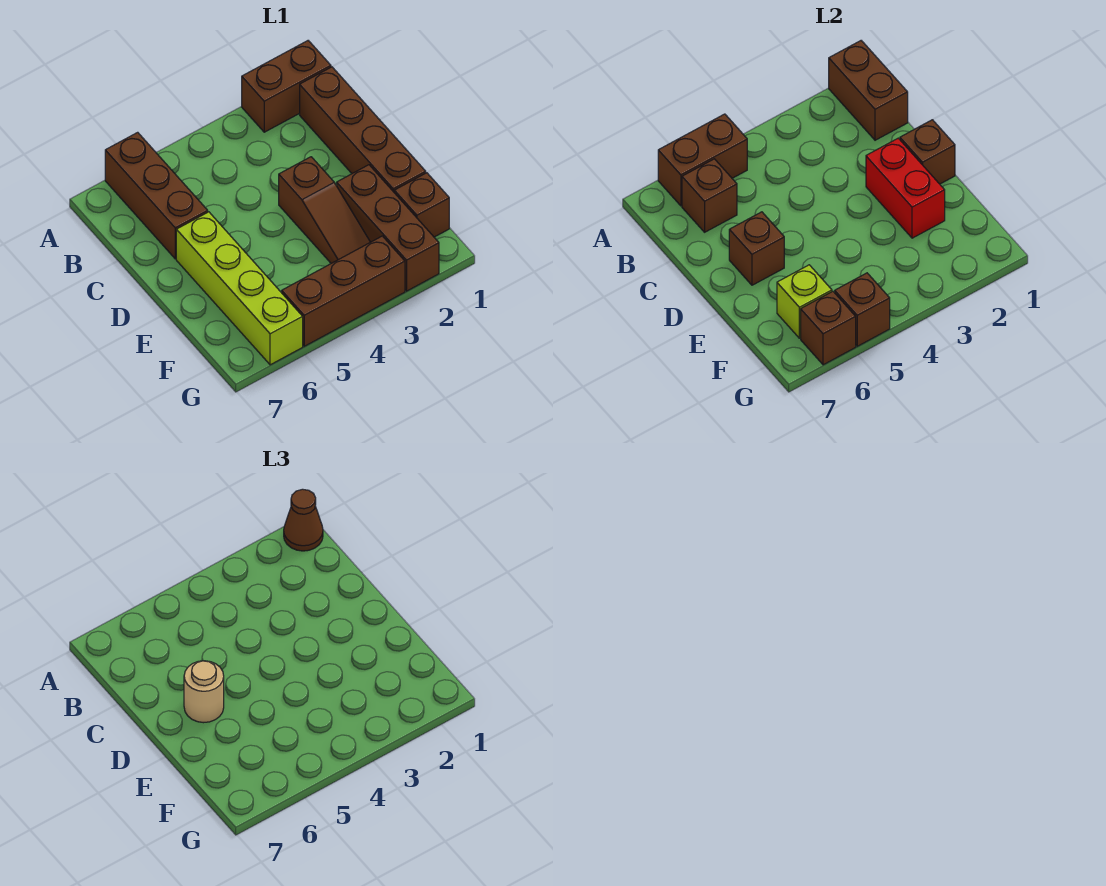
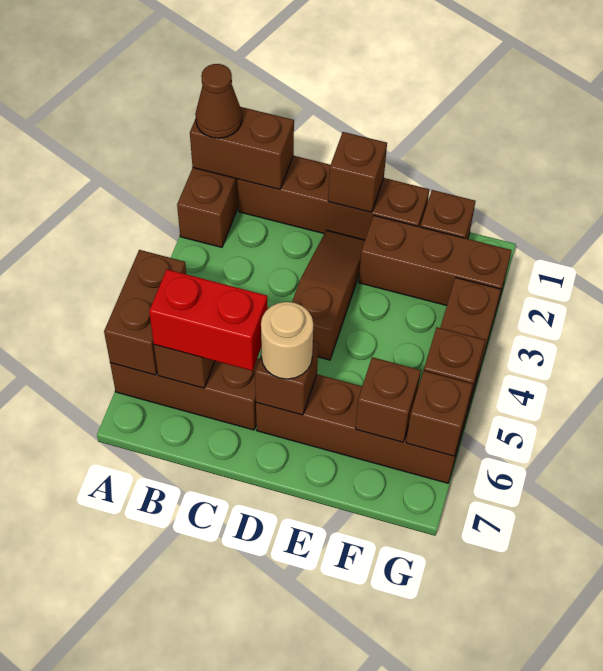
red 1x2 brick [866,138,945,238] -> red 1x2 brick moved to [149,269,268,371]
brown 1x3 slope [279,157,370,263] -> brown 1x3 slope turned to [292,230,365,360]
lime 1x4 brick [176,212,303,365] -> brown 1x4 brick [256,374,465,483]
lime 1x1 brick [777,265,832,338] -> brown 1x1 brick [356,357,421,442]

